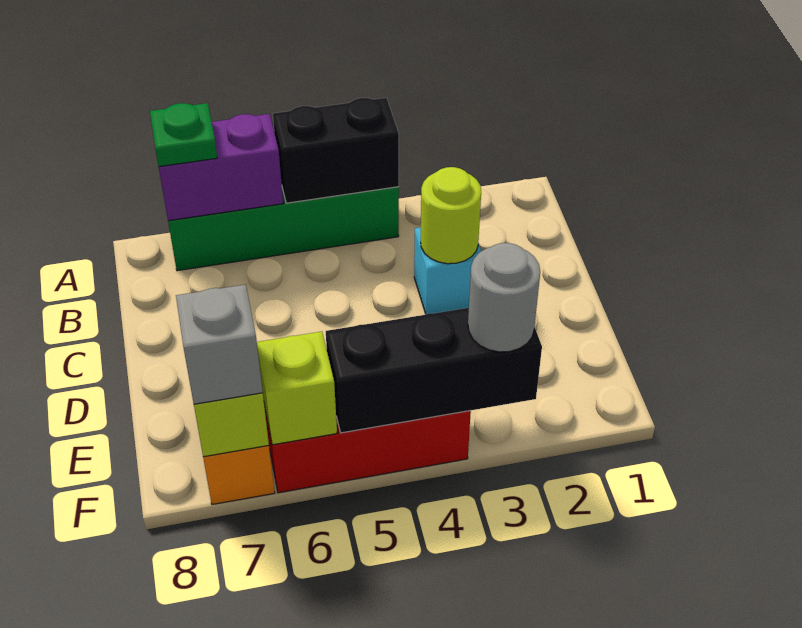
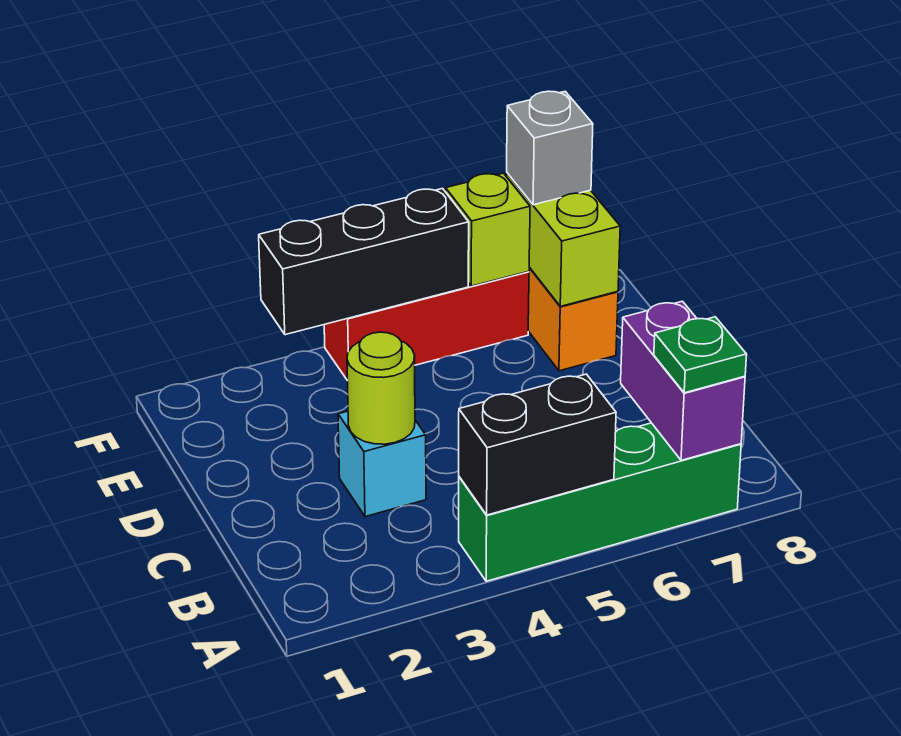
purple 1x2 brick [159,114,283,221] -> purple 1x2 brick turned to [621,301,745,460]
grey 1x1 round brick [468,243,540,352] -> none

